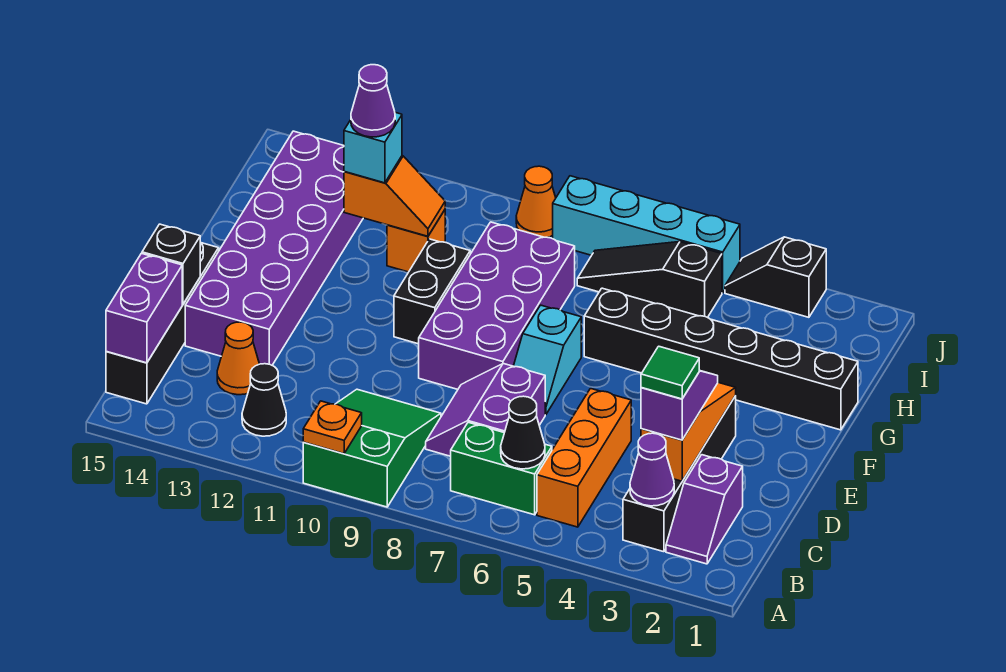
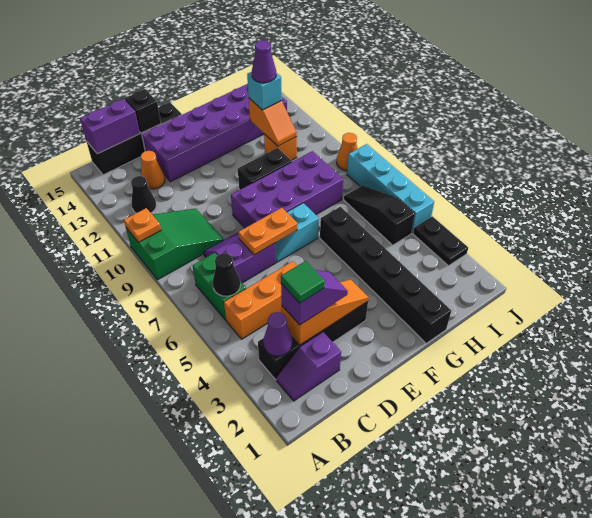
none -> orange 1x2 plate [238,208,297,255]
black 1x2 slope [725,237,826,317] -> black 1x2 plate [413,216,468,266]

